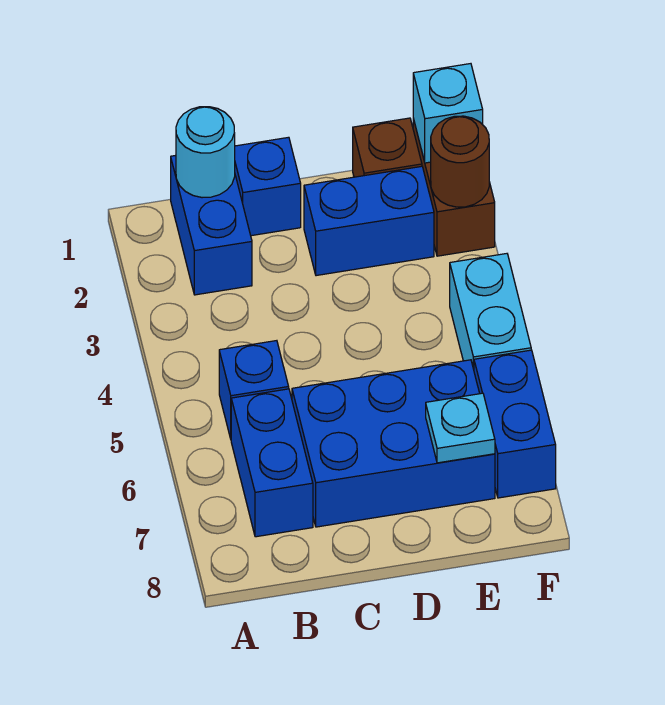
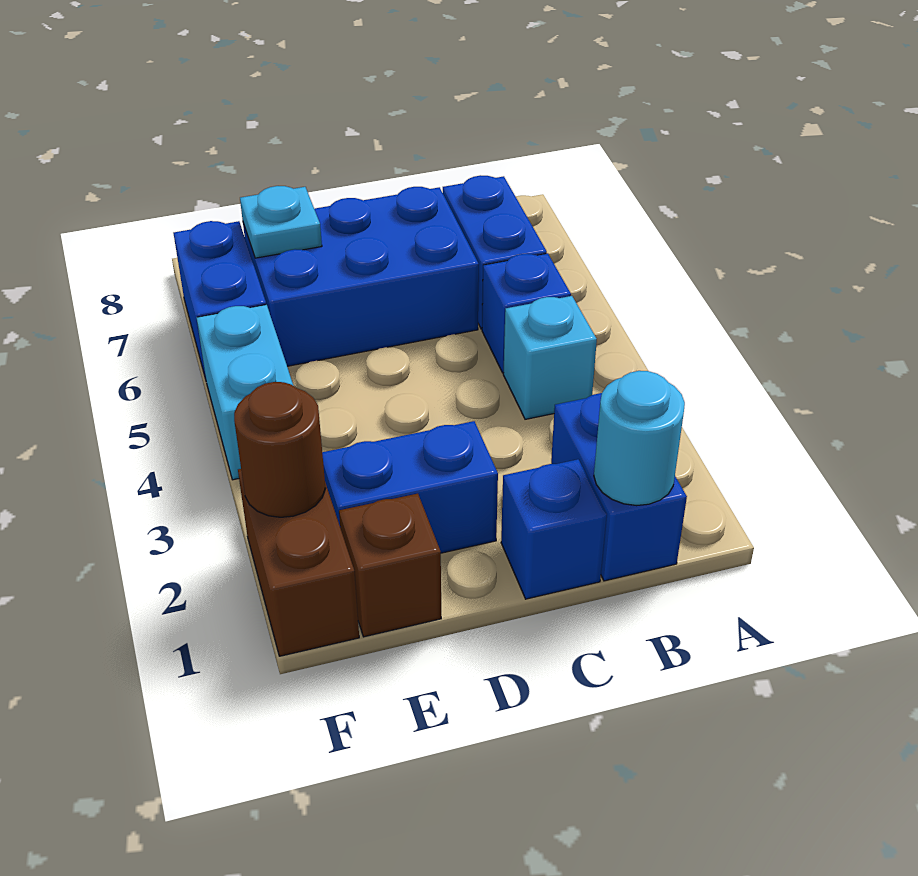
cyan 1x1 brick [413,64,483,163] -> cyan 1x1 brick moved to [503,296,597,419]

